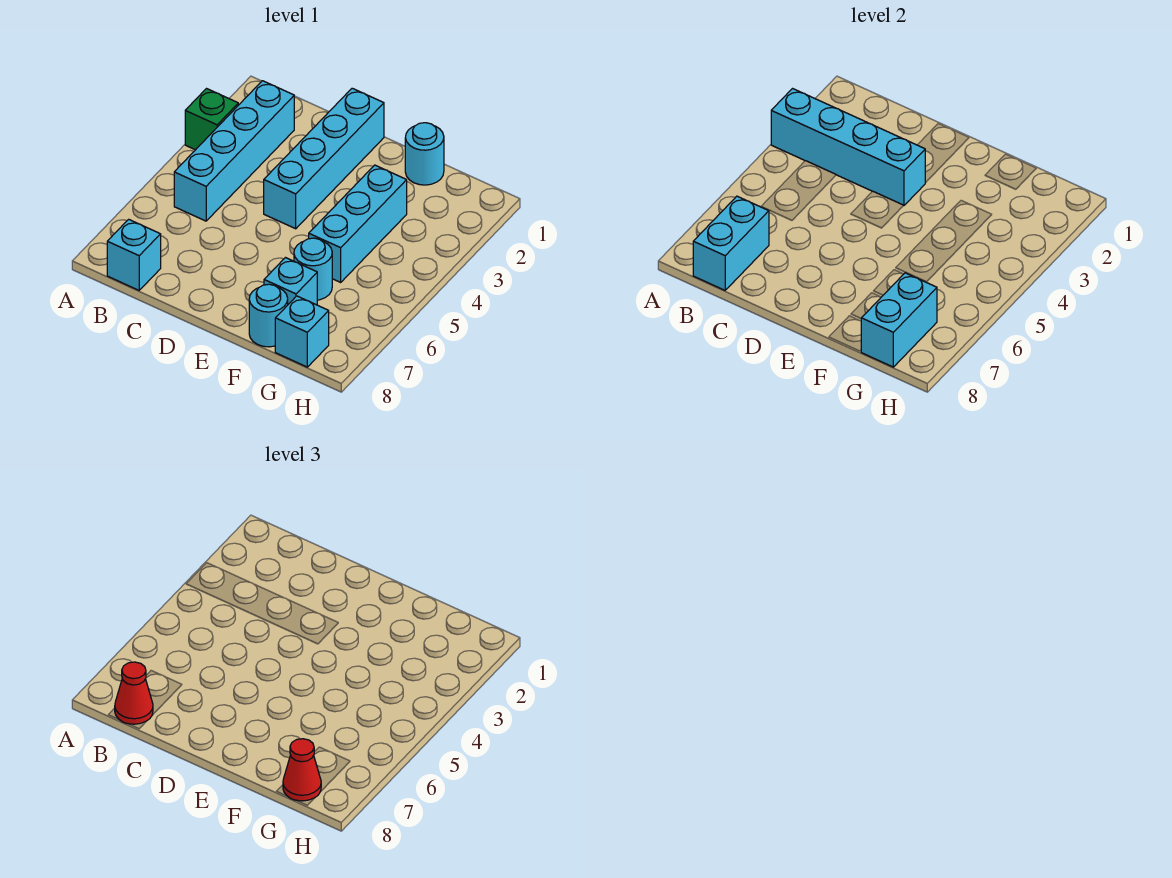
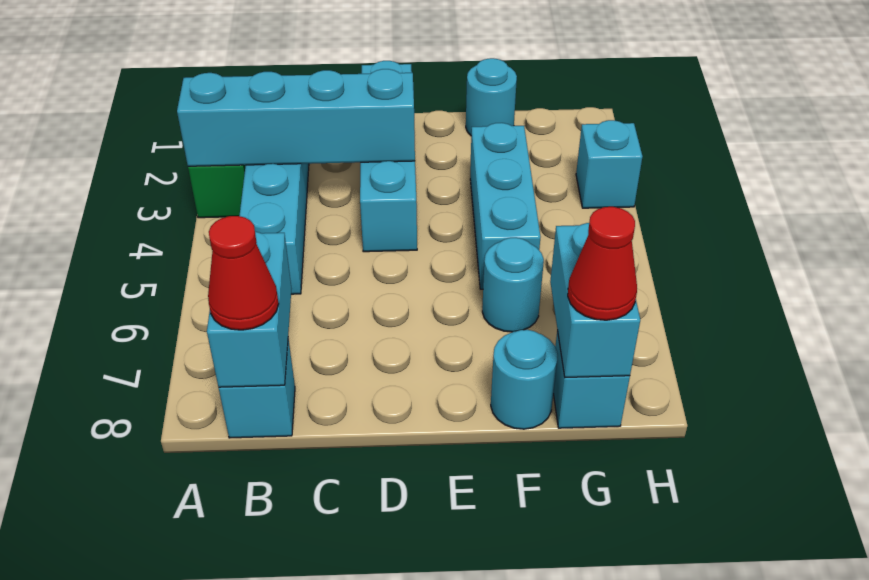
cyan 1x1 brick [264,258,317,305] -> cyan 1x1 brick moved to [576,120,642,208]

